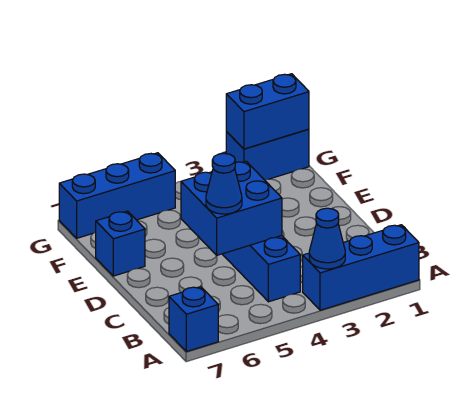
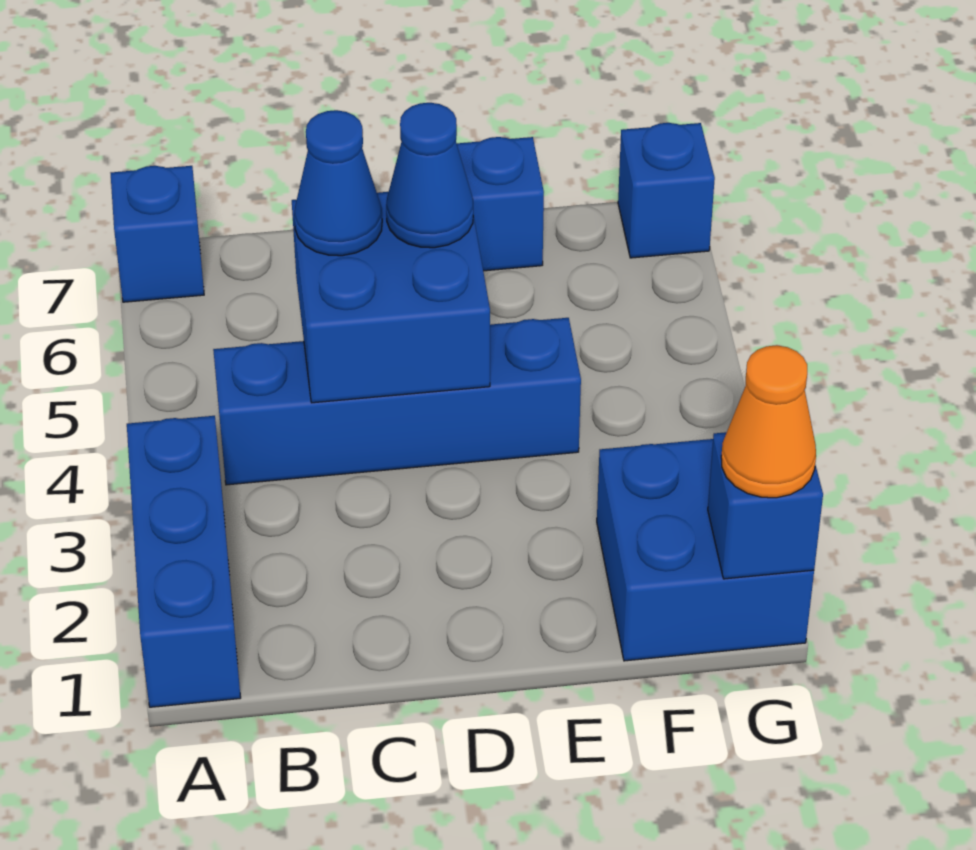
blue 1x1 cone [309,208,345,269] -> blue 1x1 cone moved to [386,103,473,248]
blue 1x2 brick [226,129,309,180] -> blue 2x2 brick [597,439,814,661]
blue 1x2 brick [226,74,309,149] -> blue 1x1 brick [708,432,823,579]
none -> orange 1x1 cone [721,345,816,498]
blue 1x3 brick [59,153,175,238] -> blue 1x1 brick [618,123,715,258]

